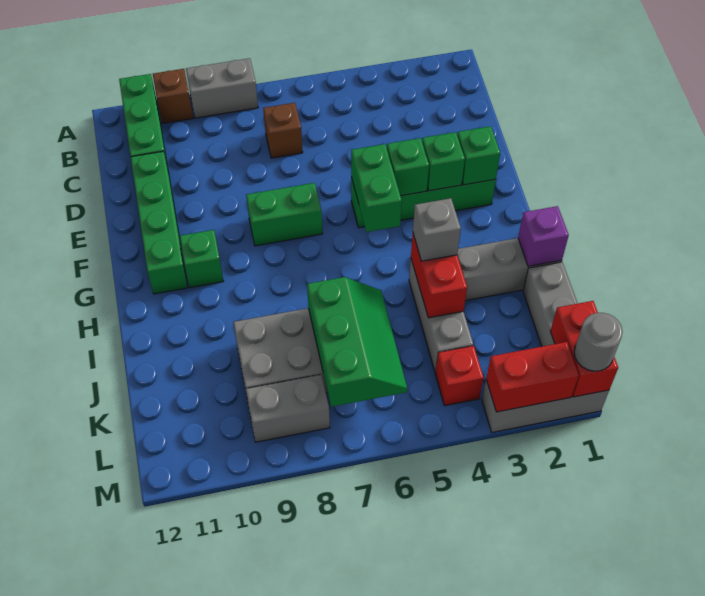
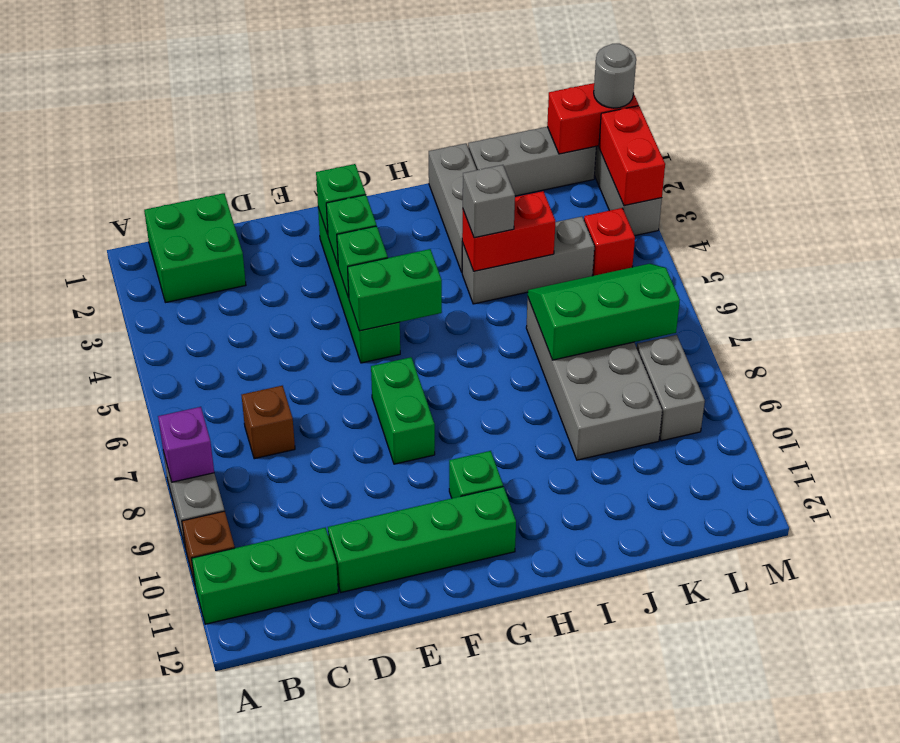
none -> green 2x2 brick [144,193,246,303]
purple 1x1 brick [518,206,569,266] -> purple 1x1 brick moved to [158,407,214,482]

